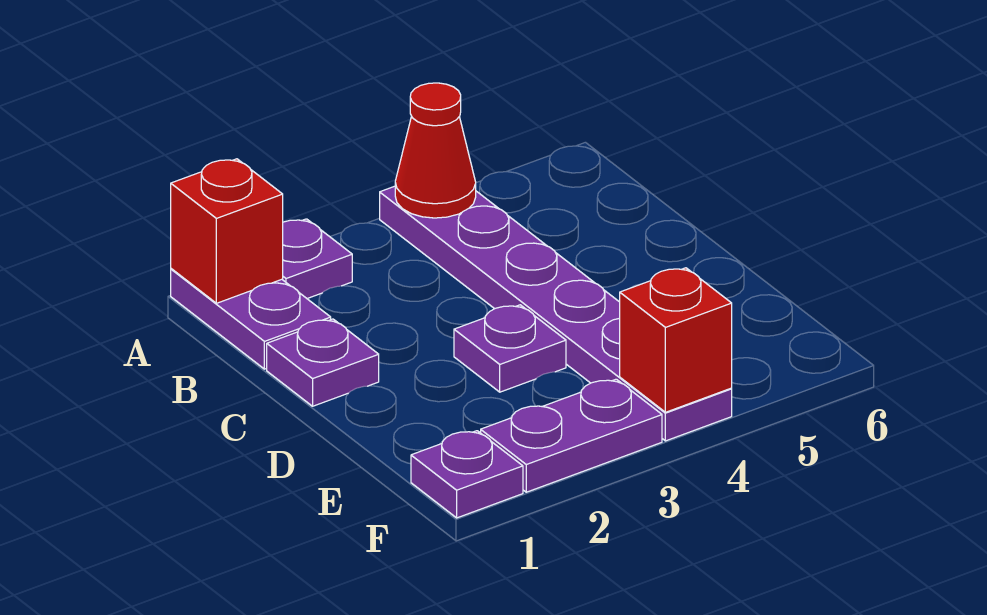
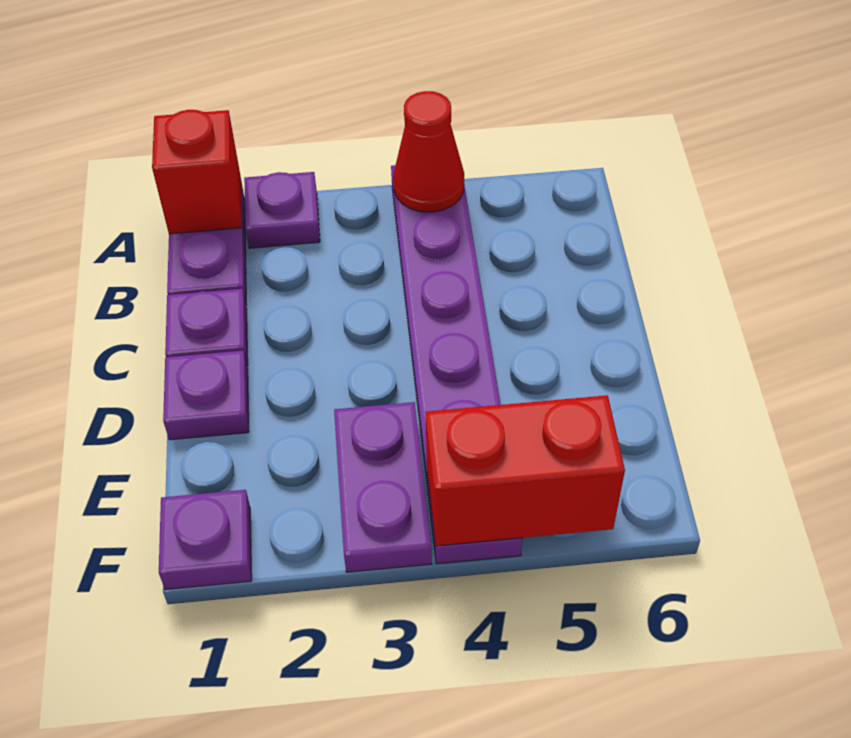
purple 1x1 plate [454,305,566,392] -> purple 1x1 plate moved to [163,351,249,440]
purple 1x2 plate [481,379,662,492] -> purple 1x2 plate turned to [334,402,432,572]
red 1x1 brick [620,268,732,412] -> red 1x2 brick [425,395,625,546]

